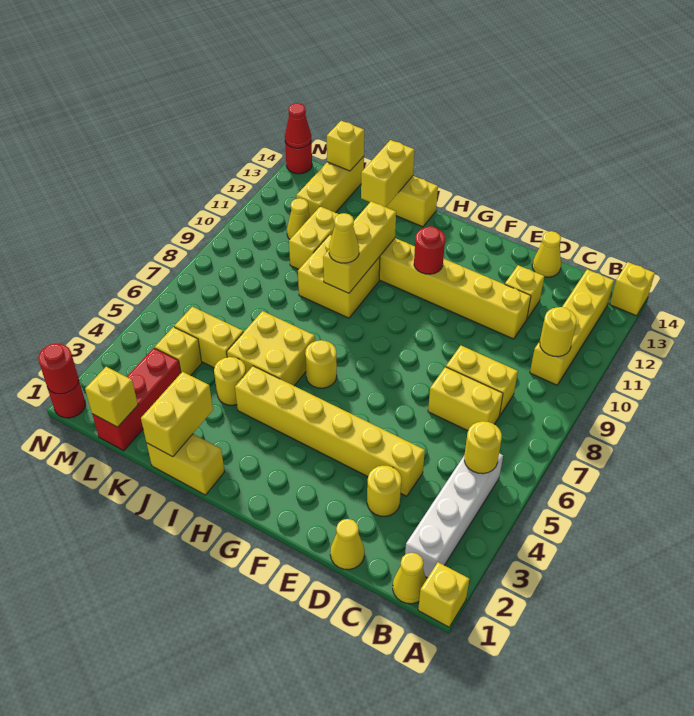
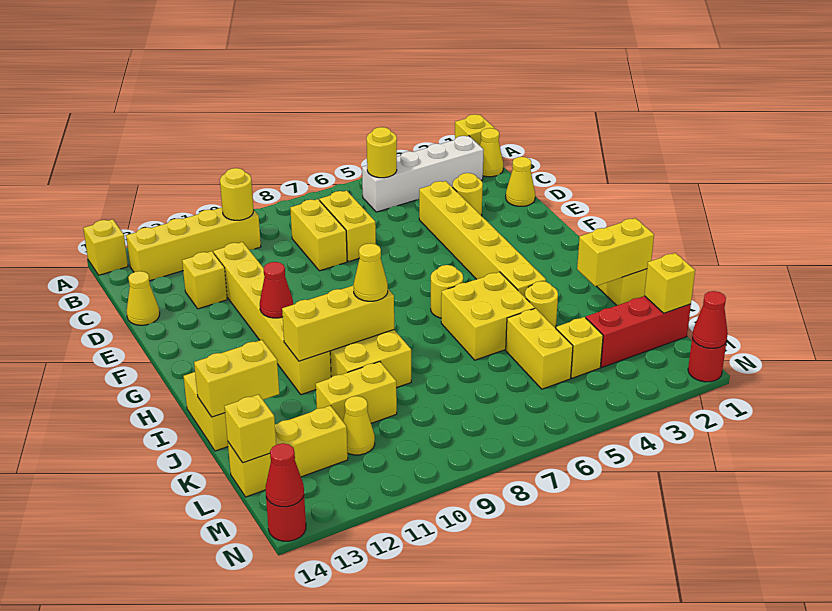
red 1x1 round brick [414,226,445,274] -> red 1x1 cone [260,262,293,318]
red 1x1 round brick [38,344,79,394] -> red 1x1 cone [692,291,728,348]

